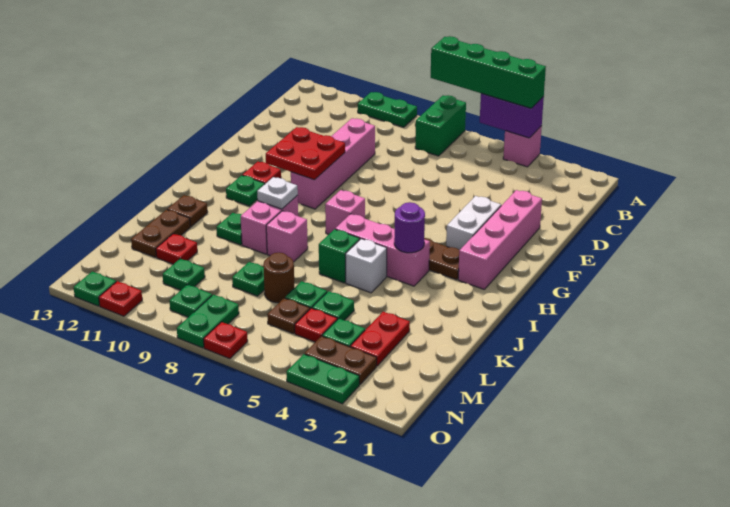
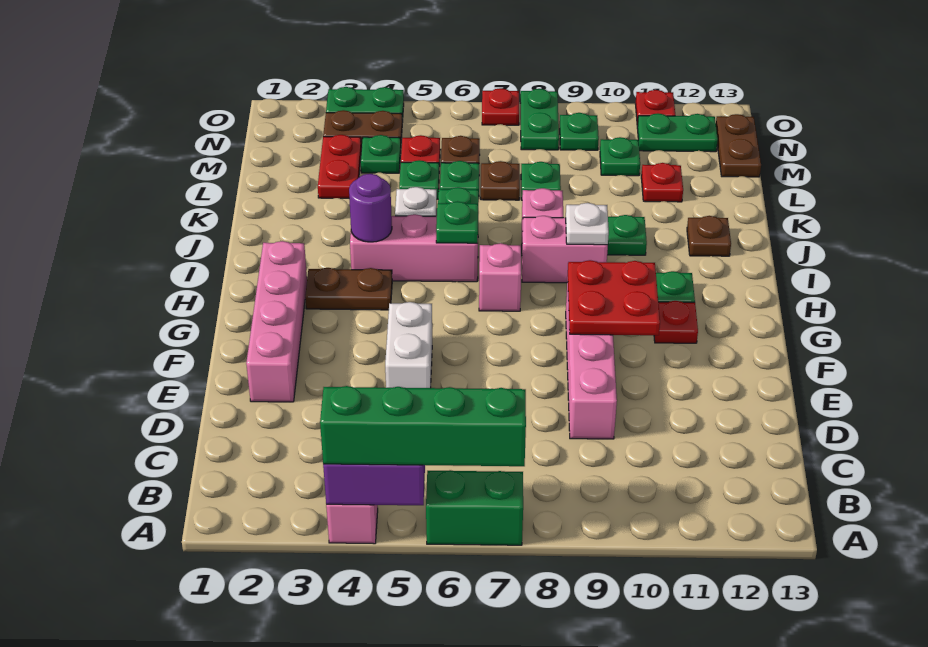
green 1x2 brick [415,95,466,156] -> green 1x2 brick turned to [426,470,523,545]
green 1x2 plate [358,92,417,127] -> green 1x2 plate moved to [637,113,718,152]
white 1x2 brick [446,196,501,250] -> white 1x2 brick moved to [385,302,432,388]
pink 1x2 brick [241,195,298,254] -> pink 1x2 brick turned to [522,216,608,283]
brown 1x2 plate [131,210,190,257] -> brown 1x2 plate moved to [716,114,761,177]
brown 1x1 round brick [263,253,295,303] -> brown 1x1 plate [481,161,520,200]
green 1x1 plate [74,272,116,306] -> green 1x1 plate moved to [436,201,478,243]

